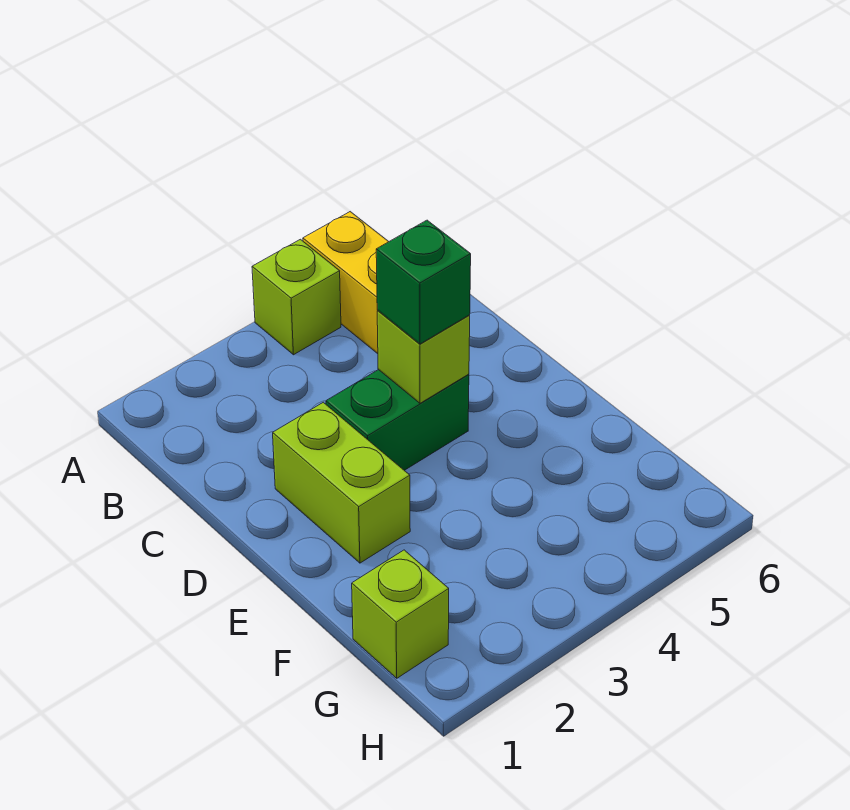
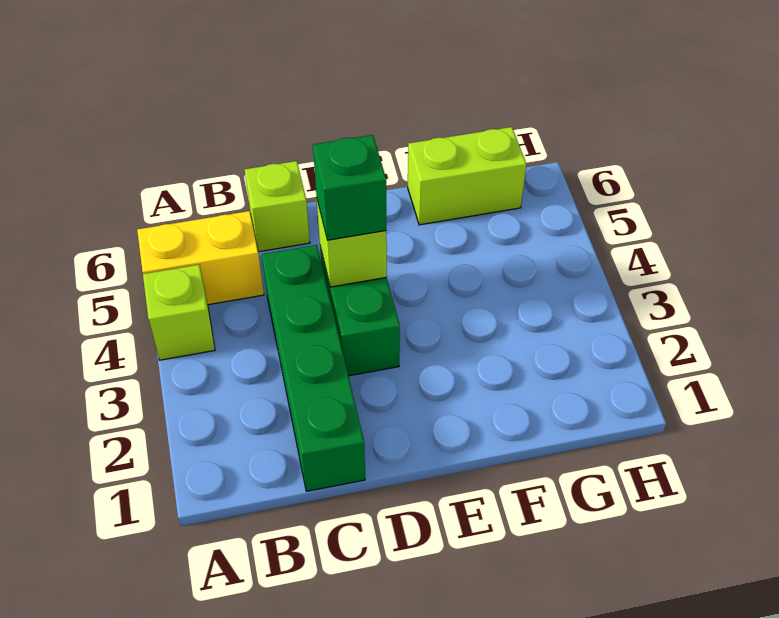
none -> green 1x4 brick [262,245,365,491]
lime 1x2 brick [273,402,410,563] -> lime 1x2 brick moved to [408,127,526,225]
lime 1x1 brick [352,550,449,678] -> lime 1x1 brick moved to [245,161,310,252]

